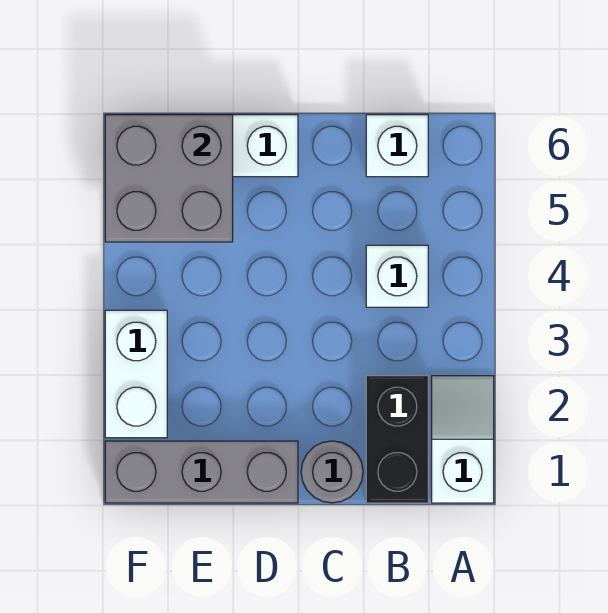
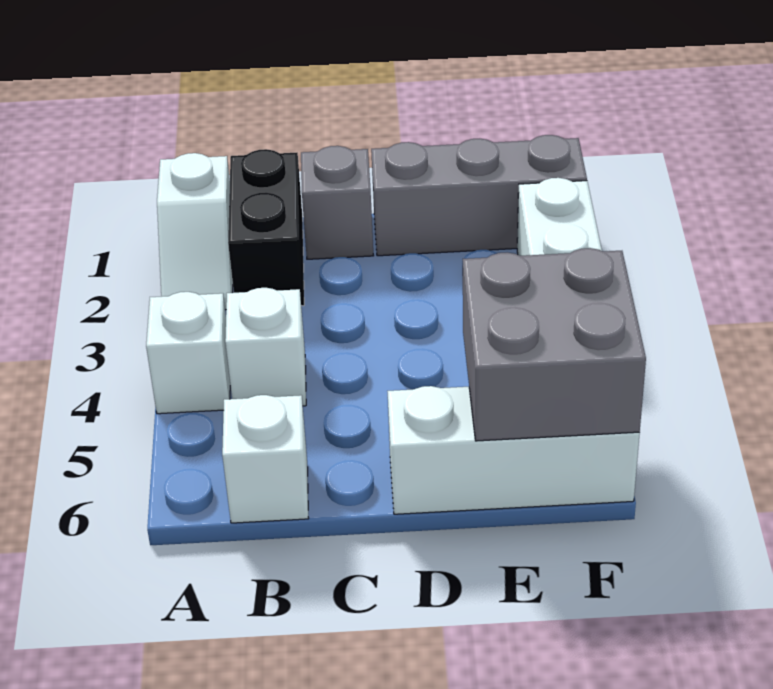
none -> white 1x1 brick [146,292,230,414]
grey 1x1 round brick [301,441,363,503] -> grey 1x1 brick [301,146,374,259]

